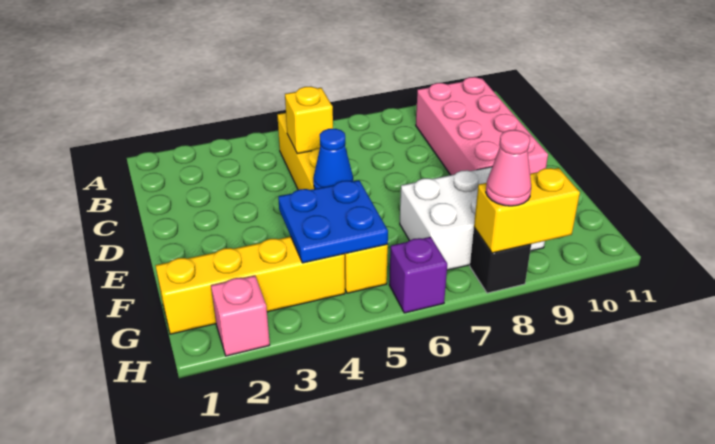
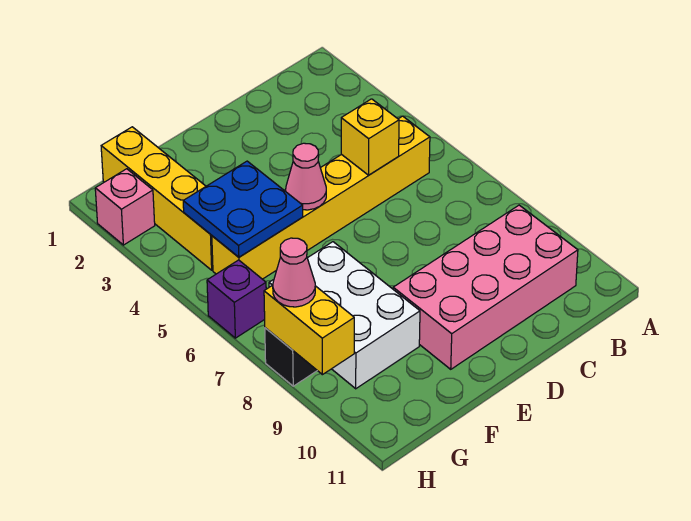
blue 1x1 cone [313,129,353,189] -> pink 1x1 cone [286,143,326,210]

